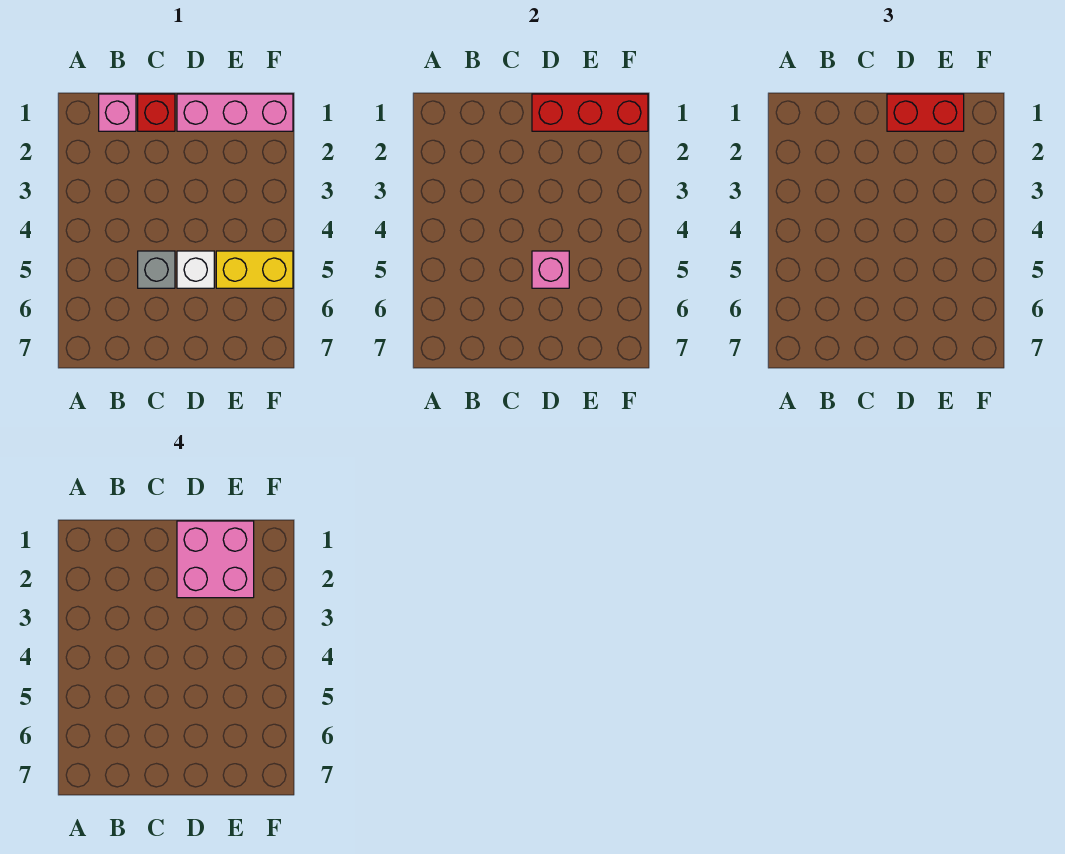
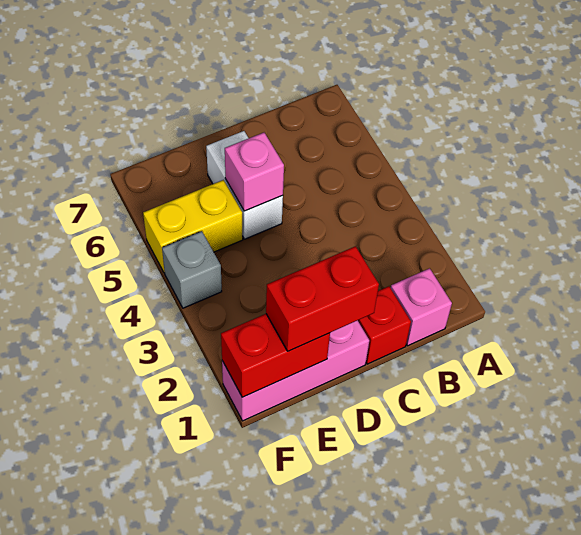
grey 1x1 brick [138,251,175,288] -> grey 1x1 brick moved to [162,231,222,308]
red 1x3 brick [532,94,648,131] -> red 1x2 brick [221,314,330,397]
pink 2x2 brick [177,521,254,598] -> none
white 1x1 brick [177,251,214,288] -> white 1x2 brick [206,131,283,239]

